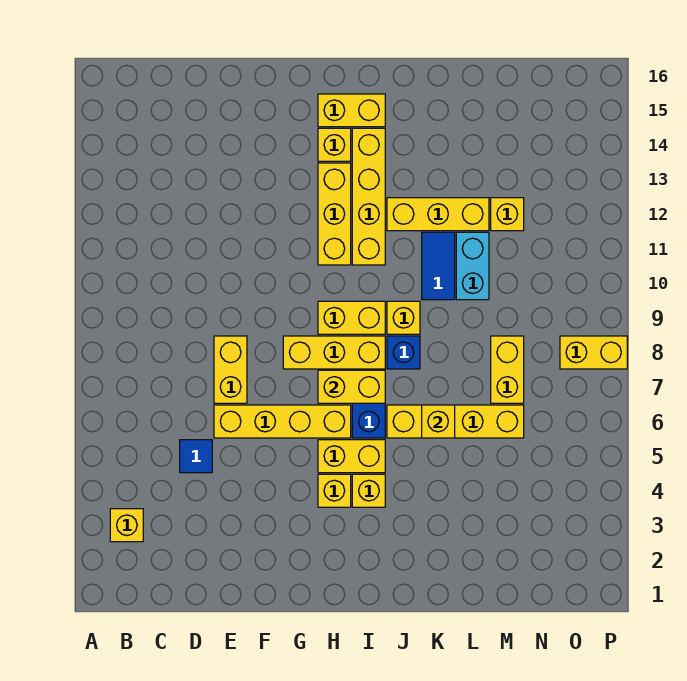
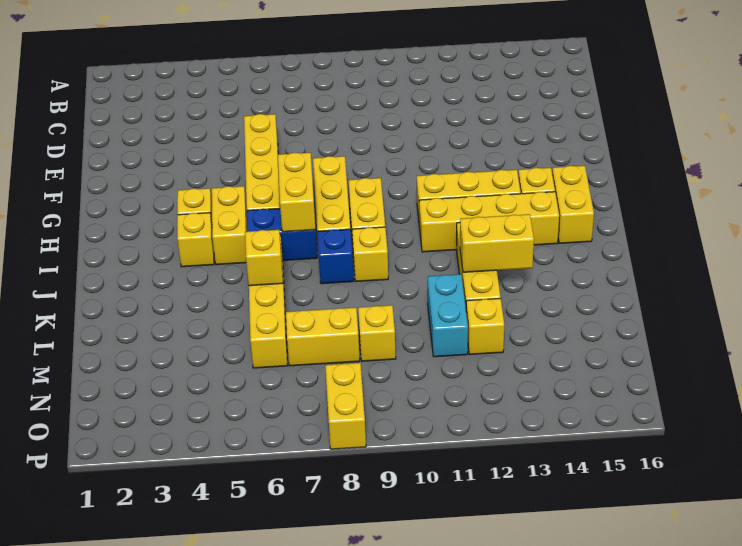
yellow 1x1 brick [110,509,143,542] -> yellow 1x1 brick moved to [358,305,396,361]
blue 1x1 tile [180,440,212,473] -> none
yellow 1x2 brick [214,336,247,403] -> yellow 1x2 brick moved to [460,214,534,272]
blue 1x2 tile [422,232,455,300] -> none
cyan 1x2 brick [456,232,489,300] -> cyan 1x2 brick turned to [428,274,468,357]

